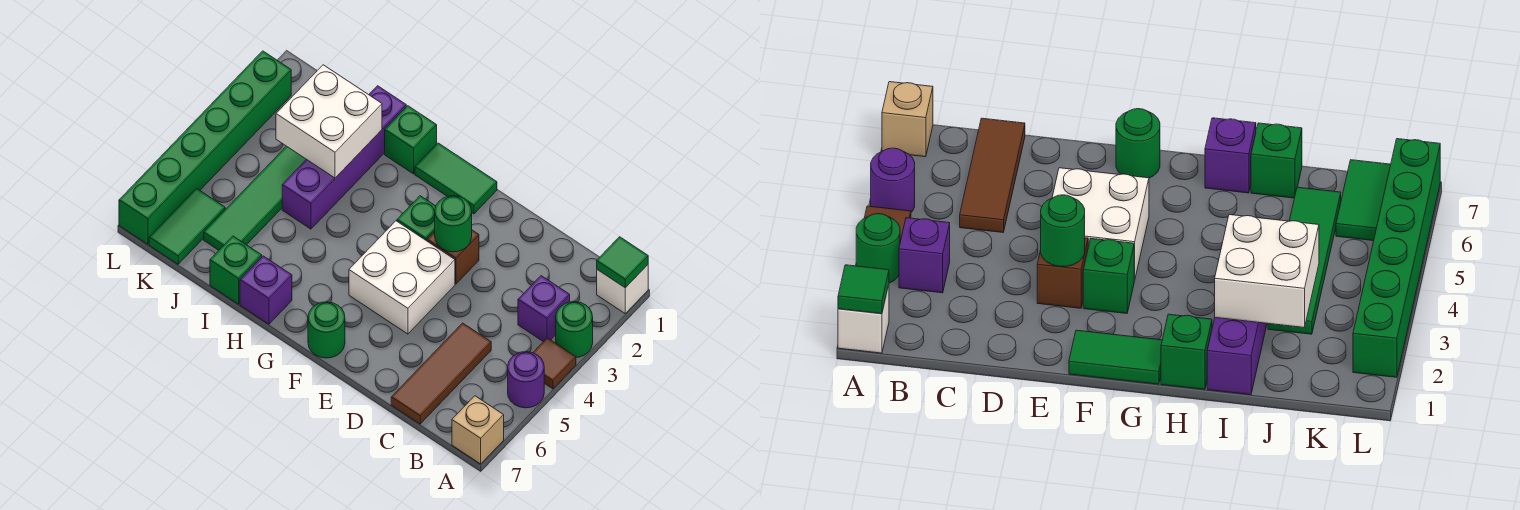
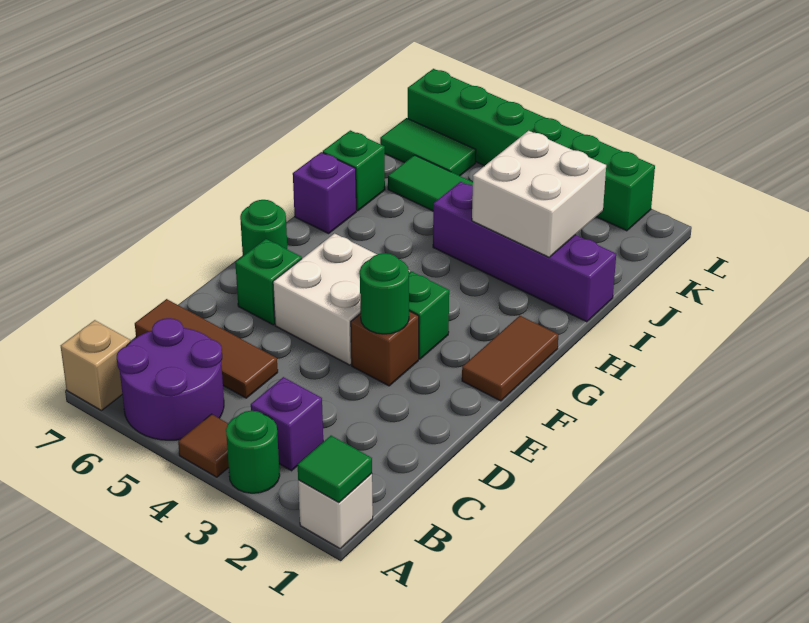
purple 1x1 round brick [508,352,544,408] -> purple 2x2 round brick [117,318,224,440]
green 1x2 tile [415,143,497,214] -> brown 1x2 tile [462,316,558,401]
green 1x1 brick [385,106,437,174] -> green 1x1 brick moved to [235,239,302,325]

